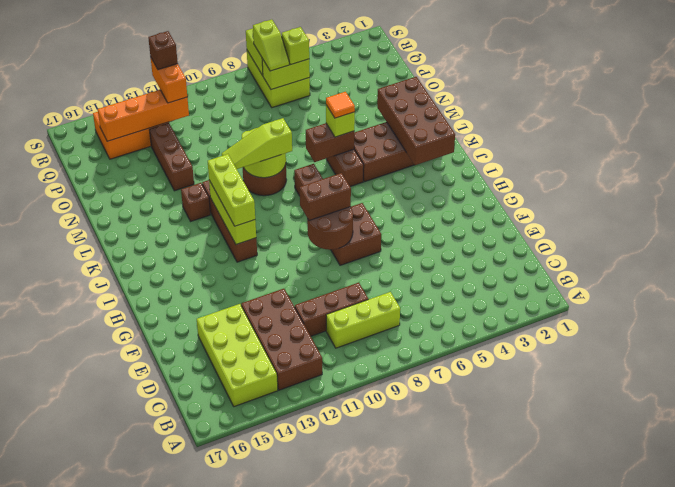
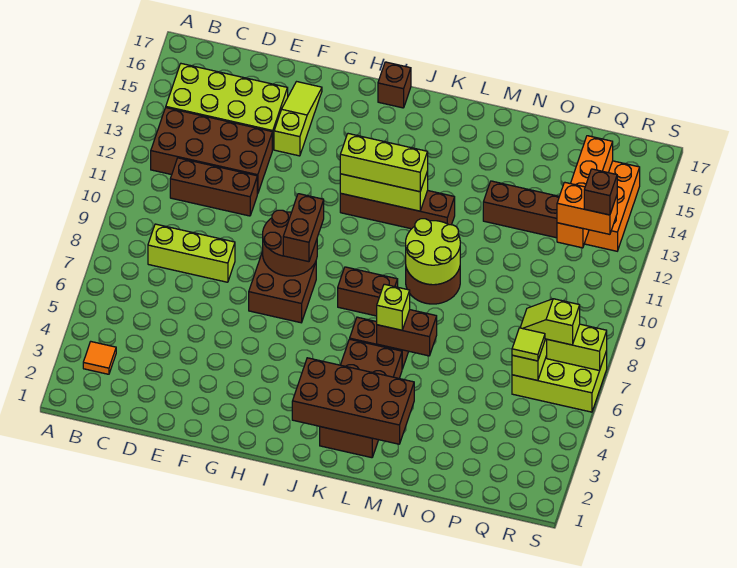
lime 1x3 brick [326,292,400,348] -> lime 1x3 brick turned to [148,224,235,282]
brown 1x3 brick [295,282,368,336] -> brown 1x3 brick turned to [170,158,257,216]
brown 1x2 brick [306,123,354,162] -> brown 1x2 brick turned to [377,310,437,356]
orange 1x1 tile [326,92,355,118] -> orange 1x1 tile moved to [83,342,116,374]
lime 1x3 slope [222,118,292,169] -> lime 1x3 slope moved to [274,82,322,156]
brown 1x1 brick [181,183,210,221] -> brown 1x1 brick moved to [378,62,411,108]
lime 1x1 brick [282,27,309,65] -> lime 1x1 tile [512,328,545,361]

